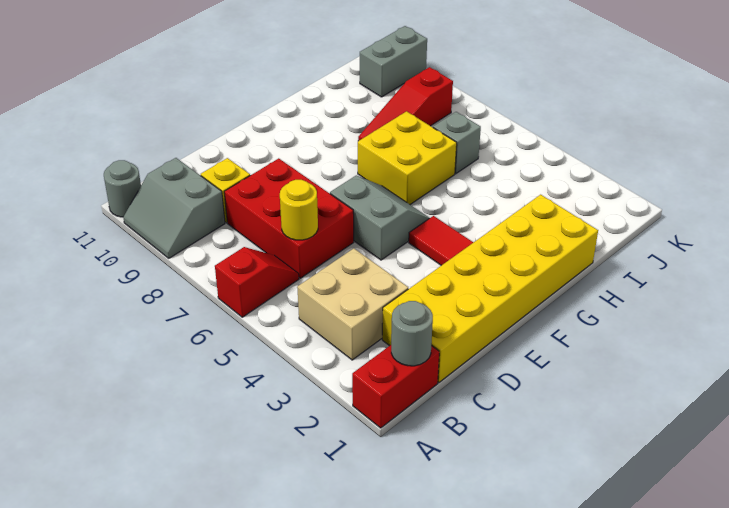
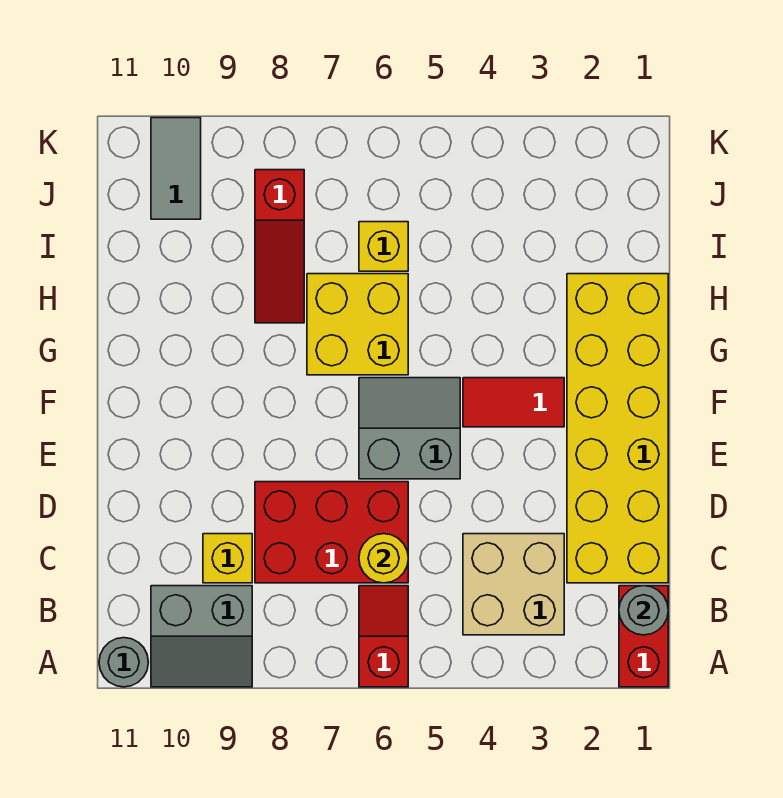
grey 1x1 brick [433,112,481,174] -> yellow 1x1 brick [359,222,408,271]
grey 1x2 brick [360,26,427,97] -> grey 1x2 tile [151,118,201,219]

